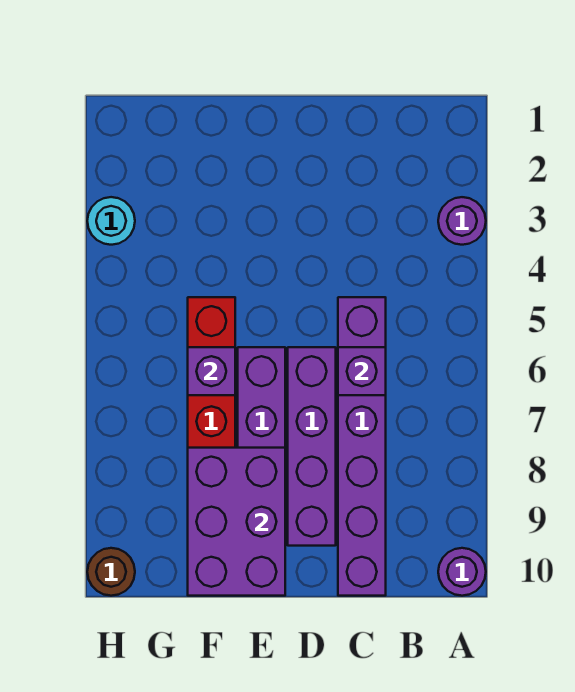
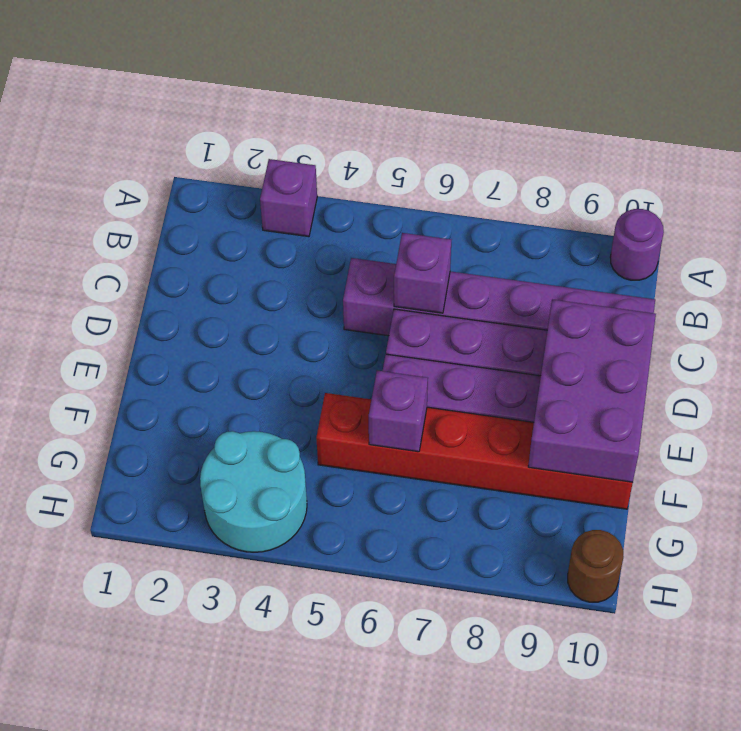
purple 1x1 round brick [438,197,486,245] -> purple 1x1 brick [260,159,317,237]
purple 2x3 brick [188,448,285,596] -> purple 2x3 brick turned to [528,299,656,482]
cyan 1x1 round brick [87,197,135,245] -> cyan 2x2 round brick [200,431,307,552]

